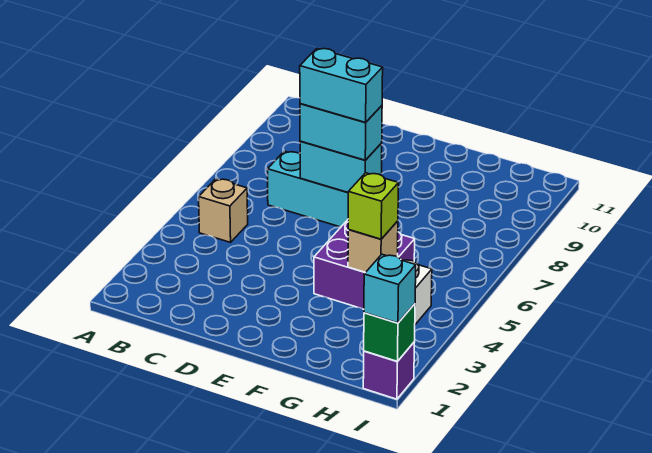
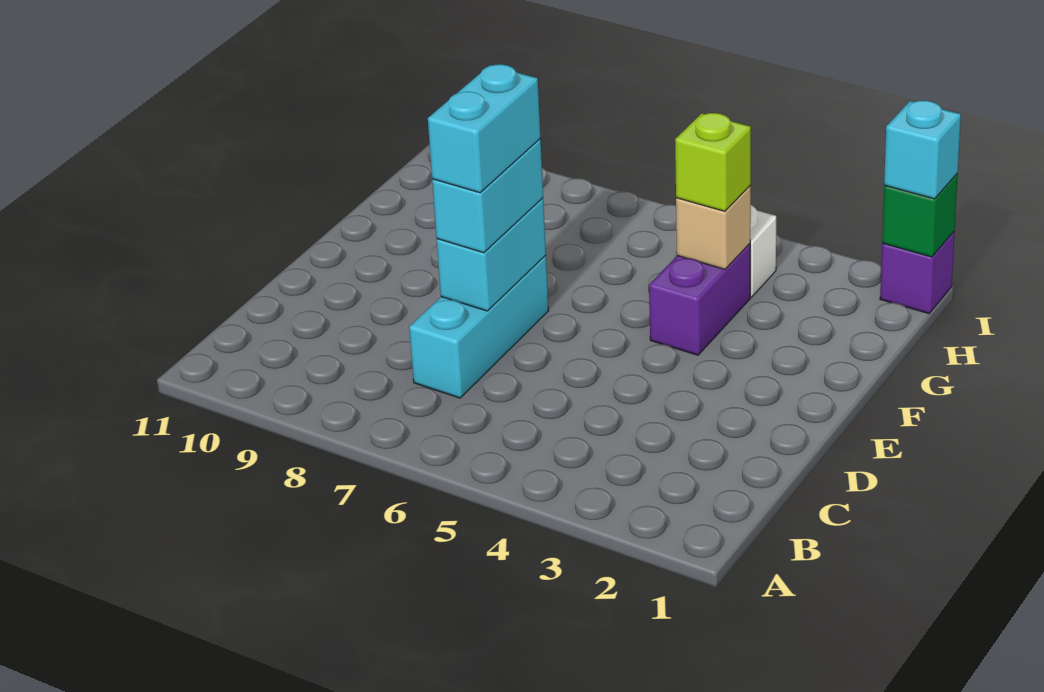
tan 1x1 brick [199,179,248,242] -> none
purple 2x2 brick [314,220,415,309] -> purple 1x2 brick [649,244,750,355]

